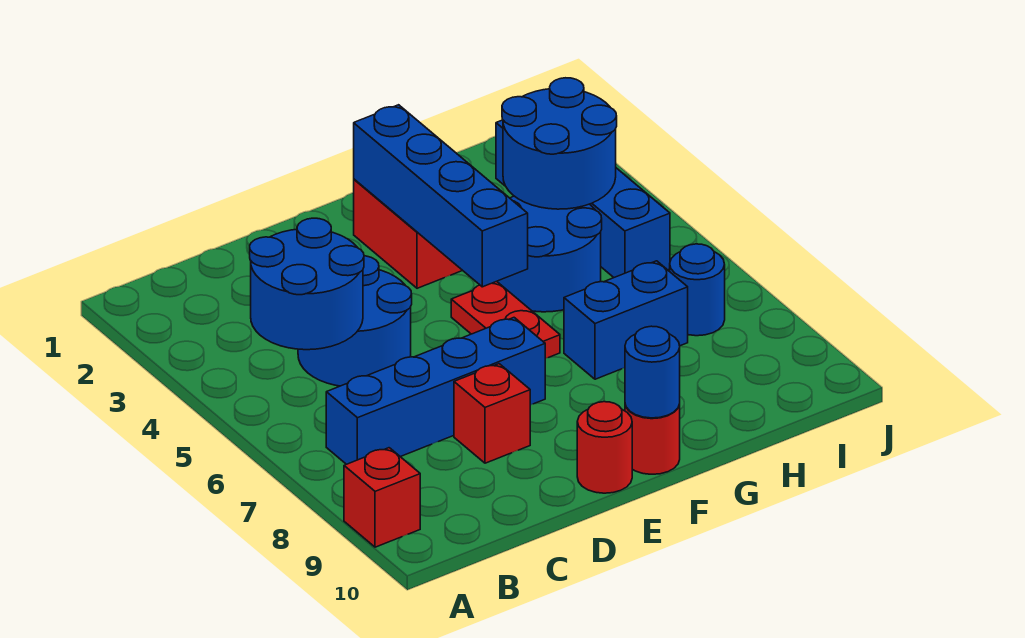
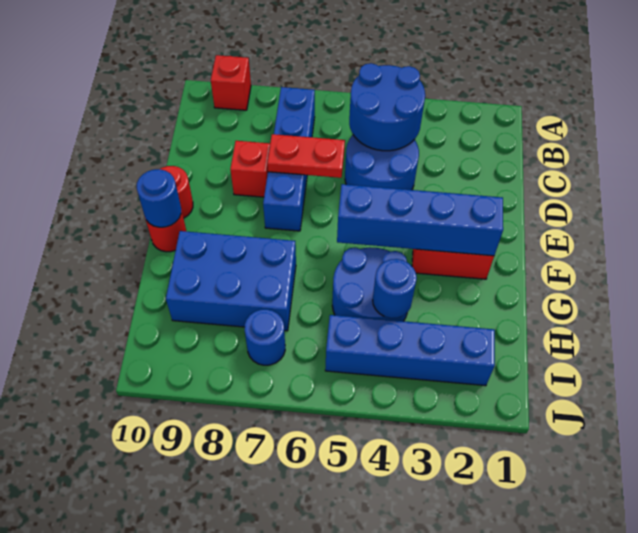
red 1x2 plate [451,281,560,359] -> red 1x2 plate moved to [267,134,345,178]
blue 1x2 brick [564,261,688,379] -> blue 2x3 brick [166,231,296,331]
blue 2x2 round brick [502,78,617,209] -> blue 1x1 round brick [373,259,417,318]

